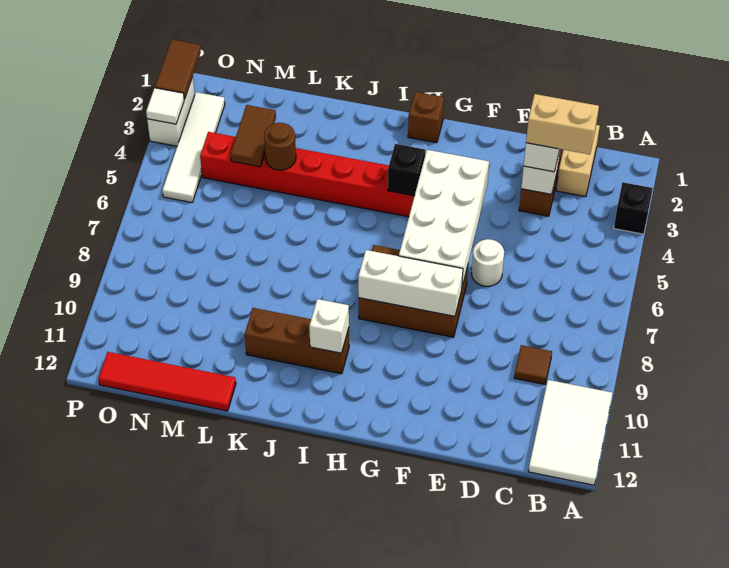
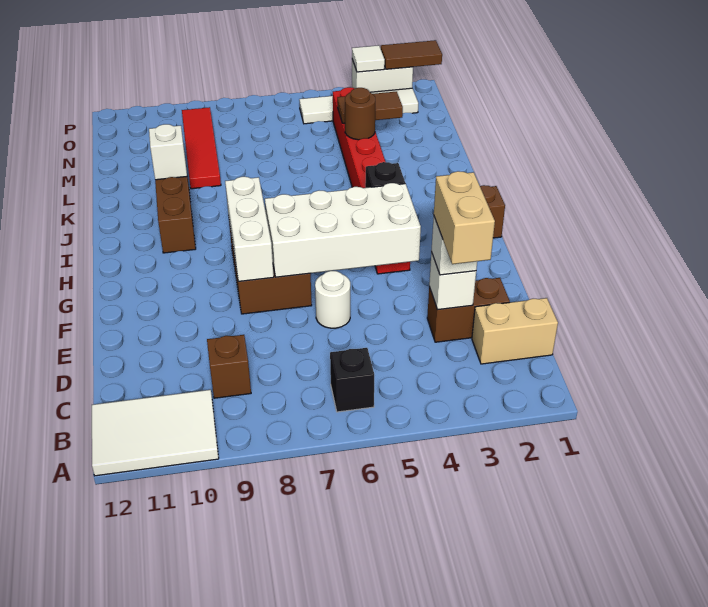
black 1x1 brick [614,182,653,234] -> black 1x1 brick moved to [330,348,374,412]
brown 1x1 tile [514,345,552,384] -> brown 1x1 brick [207,335,251,398]
white 1x1 brick [309,299,349,353] -> white 1x1 brick moved to [149,124,187,180]
red 1x4 tile [98,352,236,411] -> red 1x4 tile moved to [182,107,221,189]

